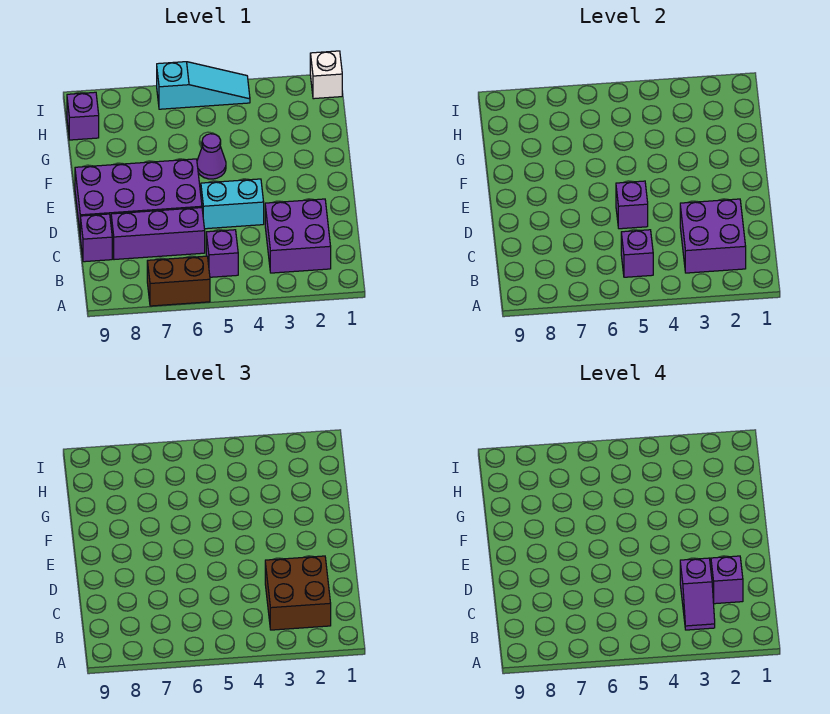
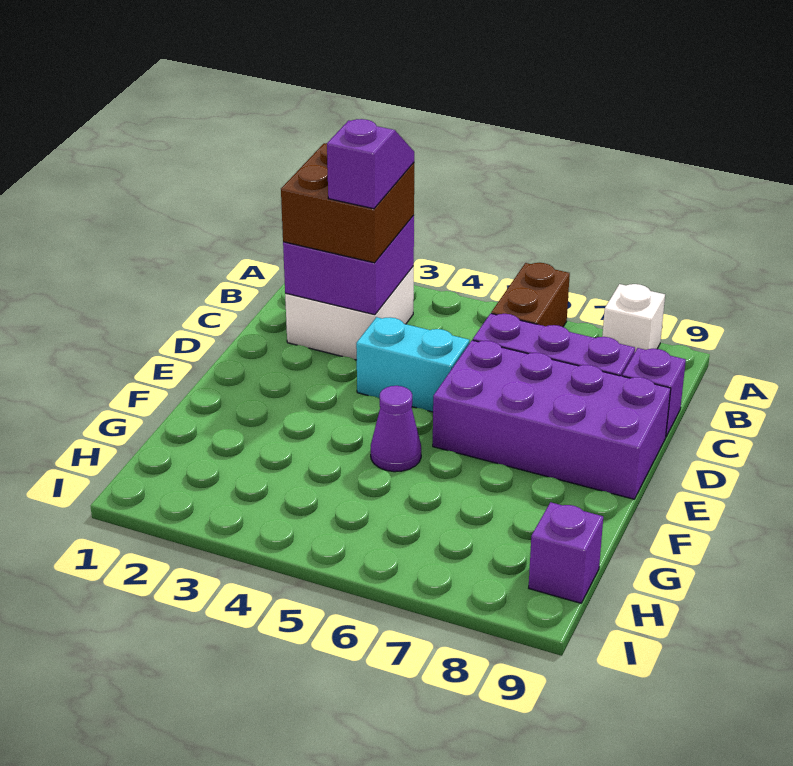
brown 1x2 brick [147,256,210,306] -> brown 1x2 brick turned to [491,263,570,327]
purple 2x2 brick [265,199,331,273] -> white 2x2 brick [285,266,414,360]
purple 1x1 brick [206,230,238,277] -> none
purple 1x1 brick [621,230,653,277] -> none
purple 1x1 brick [711,556,743,604] -> none
purple 1x1 brick [616,181,648,229] -> none
white 1x1 brick [310,51,342,99] -> white 1x1 brick moved to [602,284,665,352]
cyan 1x3 slope [157,62,250,109] -> none

